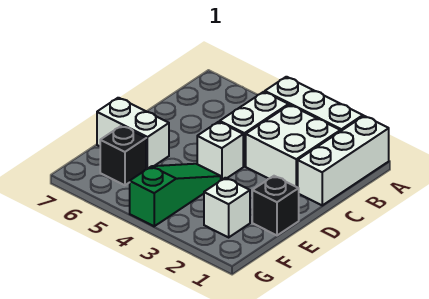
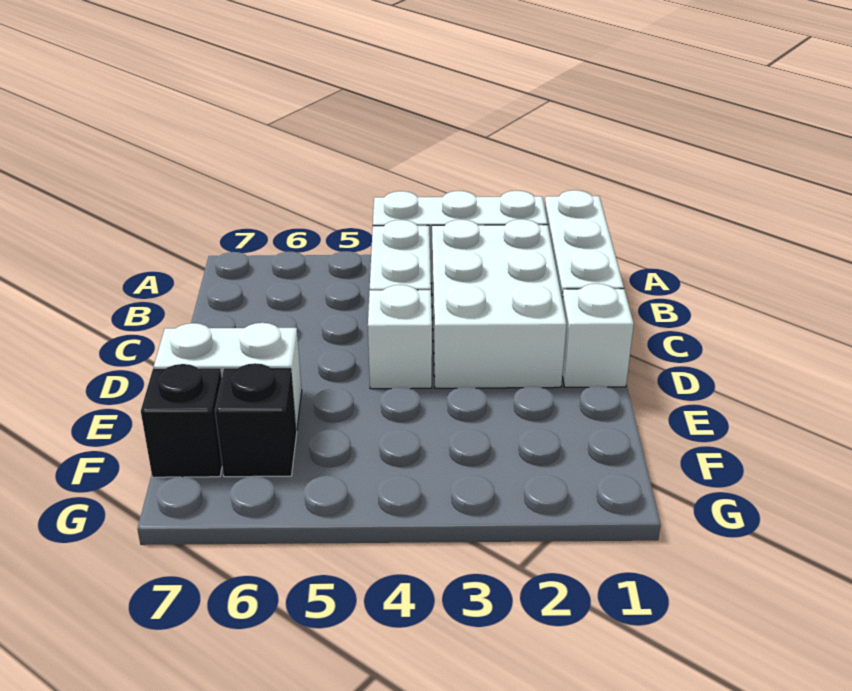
white 2x2 brick [246,105,340,187] -> white 2x3 brick [432,219,566,388]
black 1x1 brick [252,176,299,235] -> black 1x1 brick moved to [141,364,222,477]
green 1x3 slope [130,164,221,226] -> none
white 1x1 brick [204,178,250,237] -> white 1x1 brick moved to [562,284,634,387]

